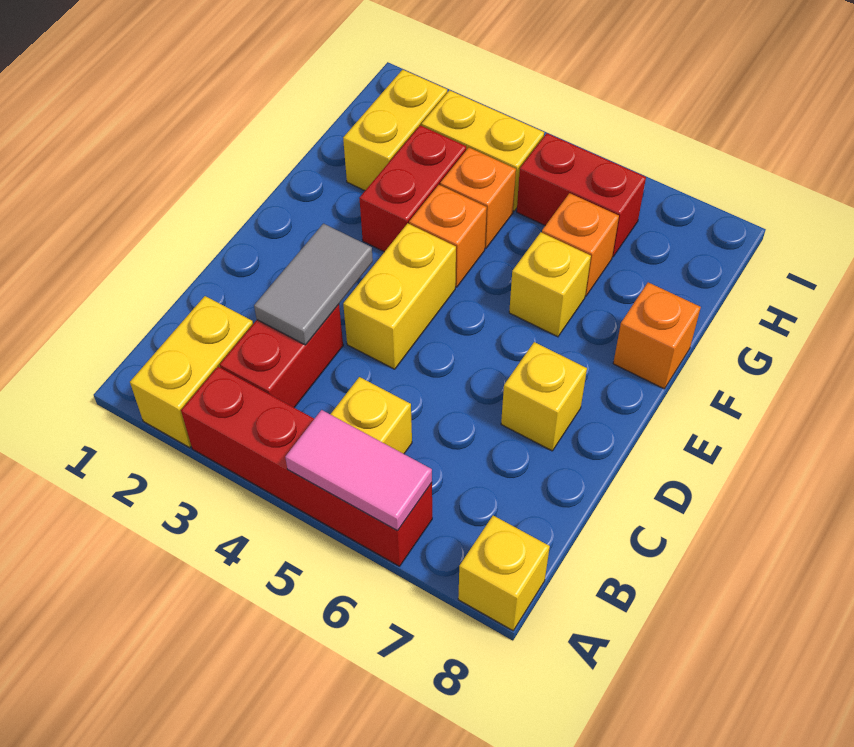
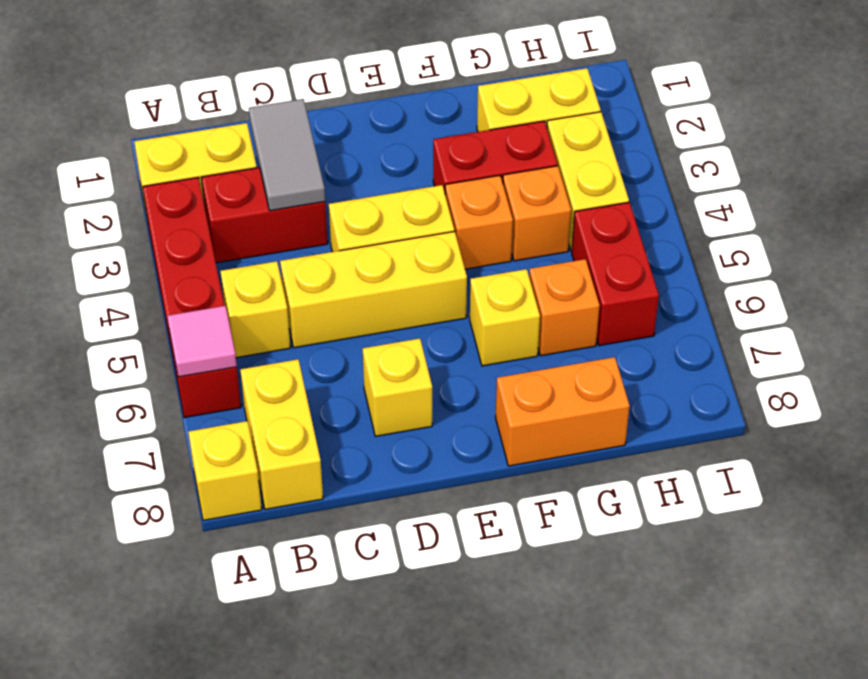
pink 1x2 tile [285,410,432,531] -> pink 1x1 tile [167,306,237,377]
none -> yellow 1x2 brick [240,359,323,509]
grey 1x2 tile [254,224,373,345] -> grey 1x2 tile turned to [249,99,325,211]
none -> yellow 1x3 brick [280,231,467,348]
orange 1x1 brick [613,282,701,389] -> orange 1x2 brick [496,357,630,466]

